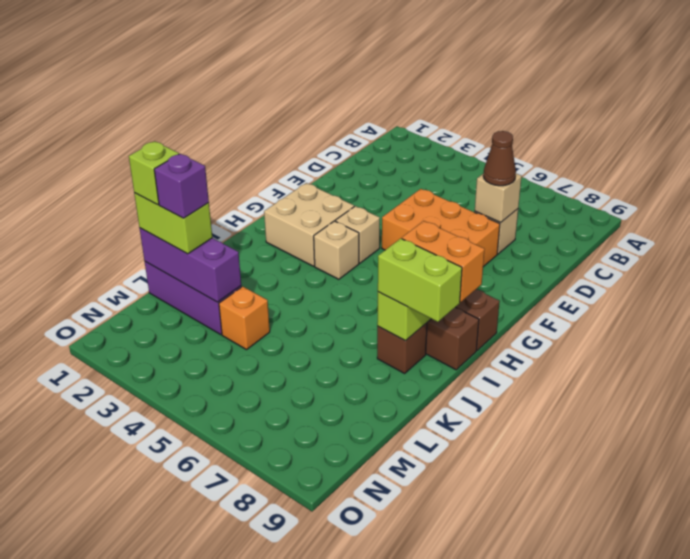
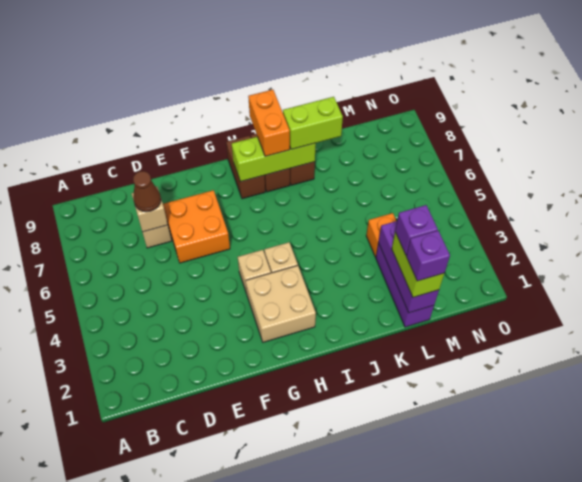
orange 2x3 brick [382,189,500,267] -> orange 2x2 brick [163,190,230,263]
lime 1x2 brick [378,238,462,322] -> lime 1x2 brick turned to [283,97,343,149]
lime 1x1 brick [129,141,179,205] -> purple 1x1 brick [406,230,450,281]

